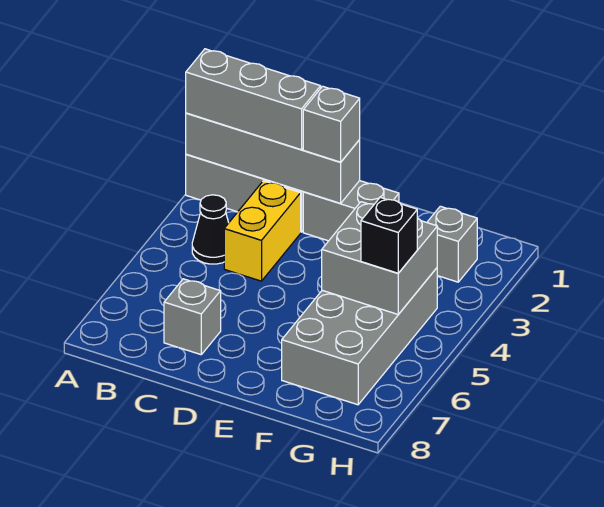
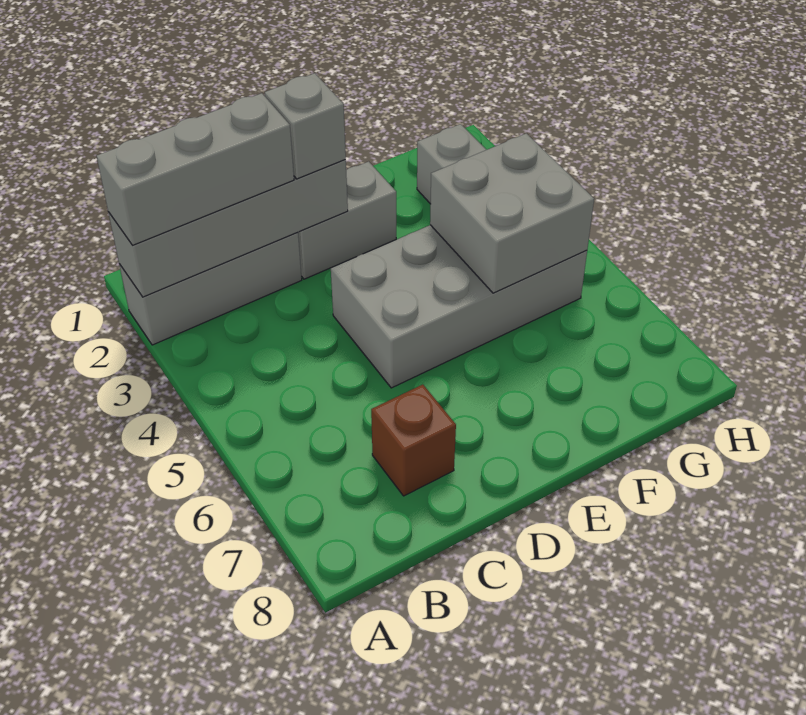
black 1x1 cone [192,195,229,264] -> none
yellow 1x2 brick [224,181,301,281] -> none
grey 1x1 brick [164,279,221,355] -> brown 1x1 brick [371,385,456,496]
grey 2x4 brick [282,268,437,405] -> grey 2x4 brick turned to [331,225,587,388]
black 1x1 brick [361,197,417,273] -> none

